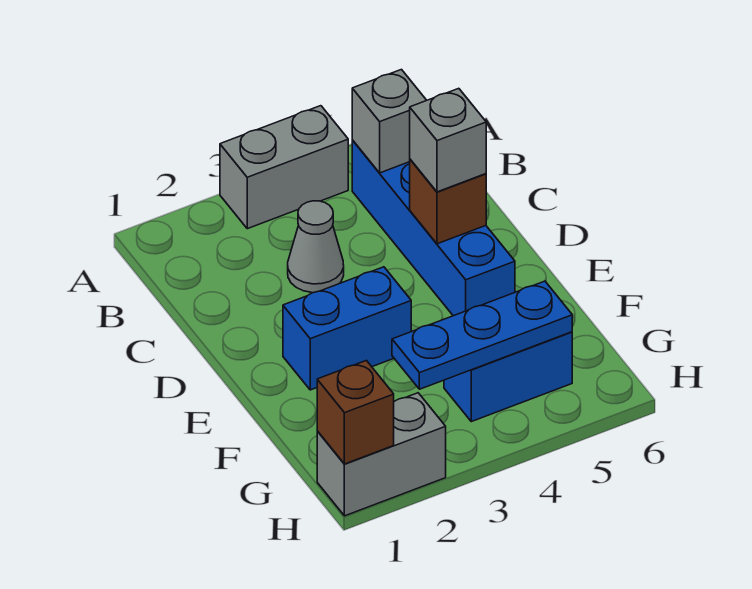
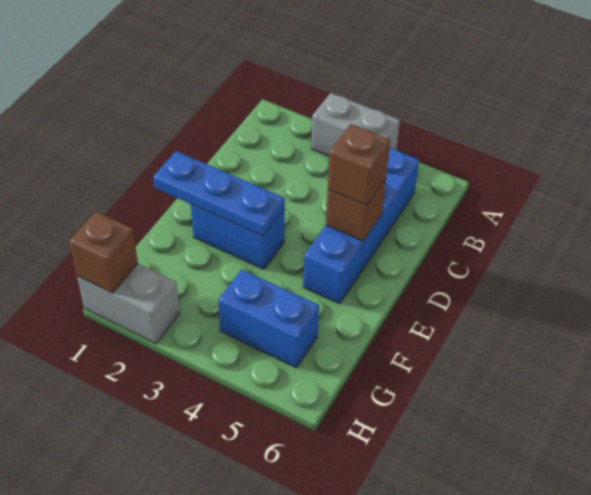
grey 1x1 brick [352,70,427,173] -> none
grey 1x1 cone [288,201,344,293] -> none
grey 1x1 brick [410,88,486,192] -> brown 1x1 brick [328,124,390,205]
blue 1x3 plate [392,281,572,389] -> blue 1x3 plate moved to [153,151,285,236]

